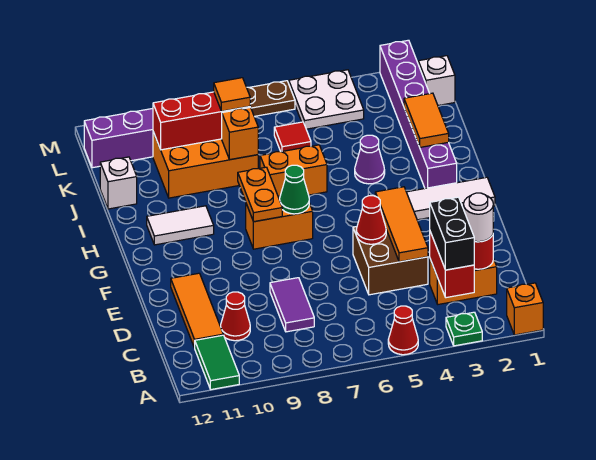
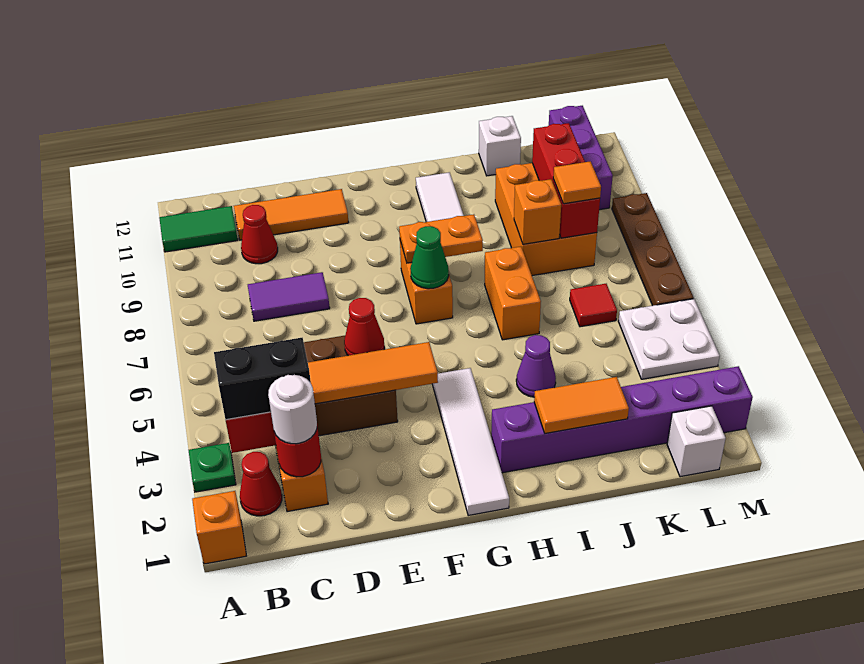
red 1x1 cone [388,306,418,355] -> red 1x1 cone moved to [240,452,282,516]

